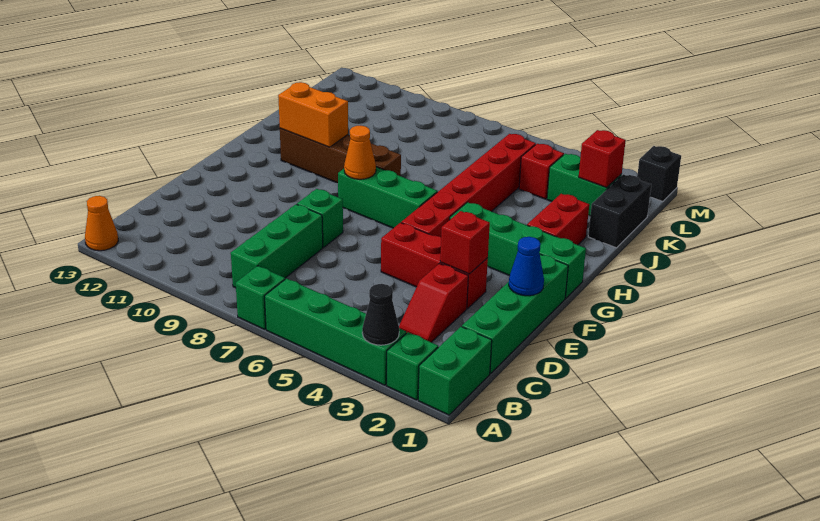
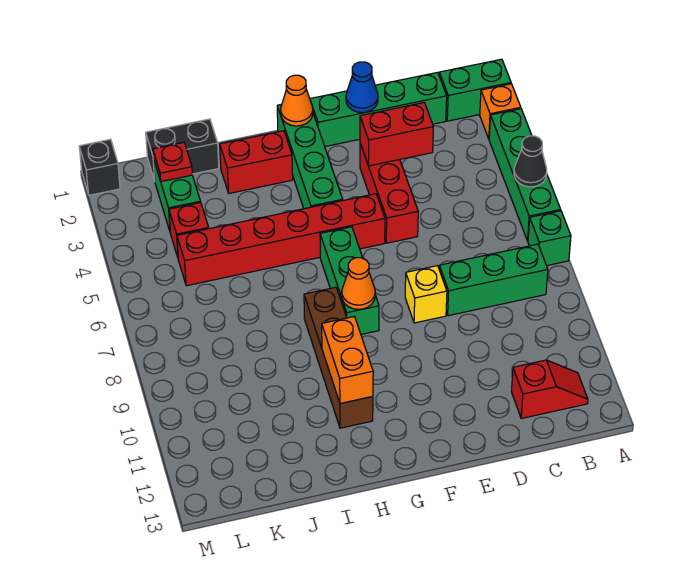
green 1x1 brick [386,332,438,400] -> orange 1x1 brick [480,84,521,138]
black 1x1 cone [362,284,399,345] -> black 1x1 cone moved to [514,136,547,187]
orange 1x1 cone [85,196,118,251] -> orange 1x1 cone moved to [281,75,313,126]
red 1x2 slope [399,264,468,342] -> red 1x2 slope moved to [511,360,588,418]
red 1x1 brick [440,211,490,274] -> red 1x2 brick [360,103,433,166]
green 1x1 brick [297,189,343,247] -> yellow 1x1 brick [405,266,447,323]
red 1x1 brick [579,130,626,188] -> red 1x1 plate [153,143,192,182]

